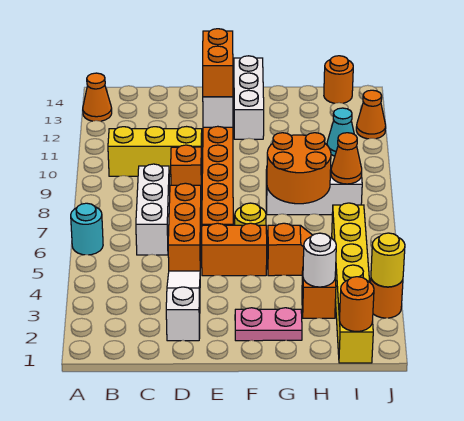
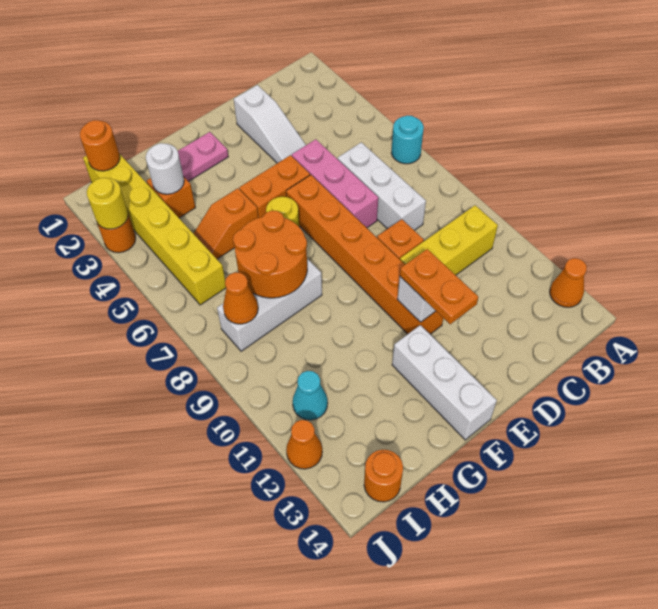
orange 1x3 brick [168,183,201,271] -> pink 1x3 brick [292,139,378,228]
orange 1x2 brick [203,29,233,97] -> orange 1x2 plate [400,249,478,324]

